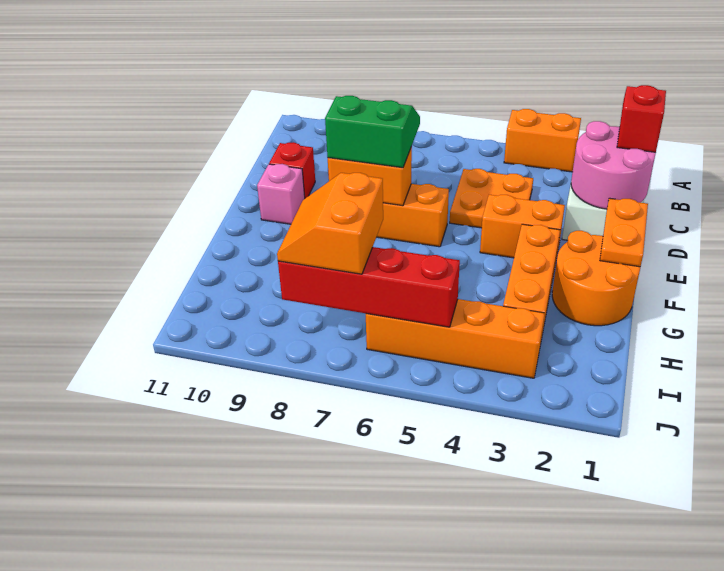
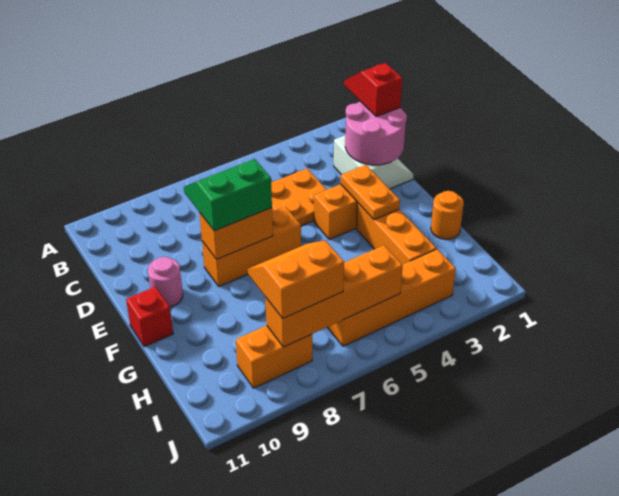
orange 1x2 brick [504,109,581,172] -> orange 1x2 brick moved to [236,325,312,388]
red 1x1 brick [269,142,315,198] -> red 1x1 brick moved to [126,287,173,347]
orange 1x2 plate [600,198,648,267] -> orange 1x2 plate moved to [341,165,400,220]
pink 1x1 brick [257,164,305,224] -> pink 1x1 round brick [148,257,183,307]
orange 2x2 round brick [552,231,640,326] -> orange 1x1 round brick [431,191,464,239]
orange 2x2 slope [277,173,383,274] -> orange 2x2 slope turned to [248,240,344,319]
red 1x4 brick [278,247,460,327] -> orange 1x4 brick [265,245,403,347]

